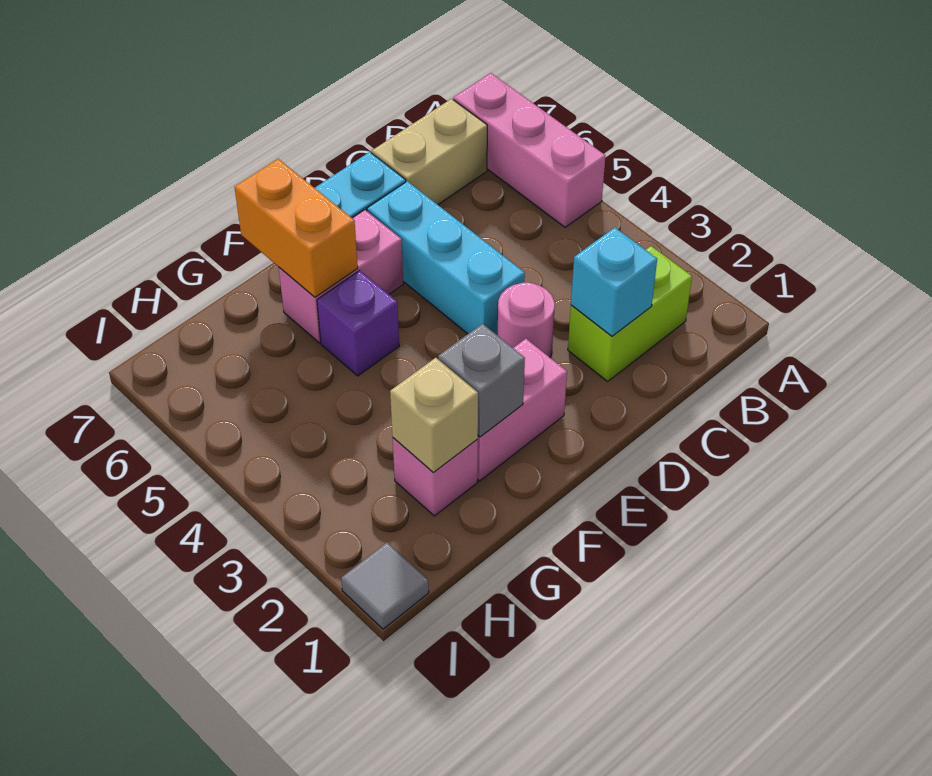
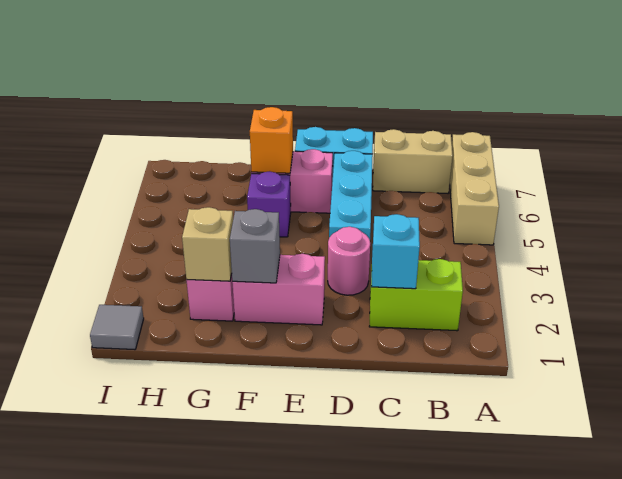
pink 1x3 brick [453,73,605,227] -> tan 1x3 brick [450,132,499,245]
orange 1x2 brick [235,159,358,297] -> orange 1x1 brick [250,107,293,173]

